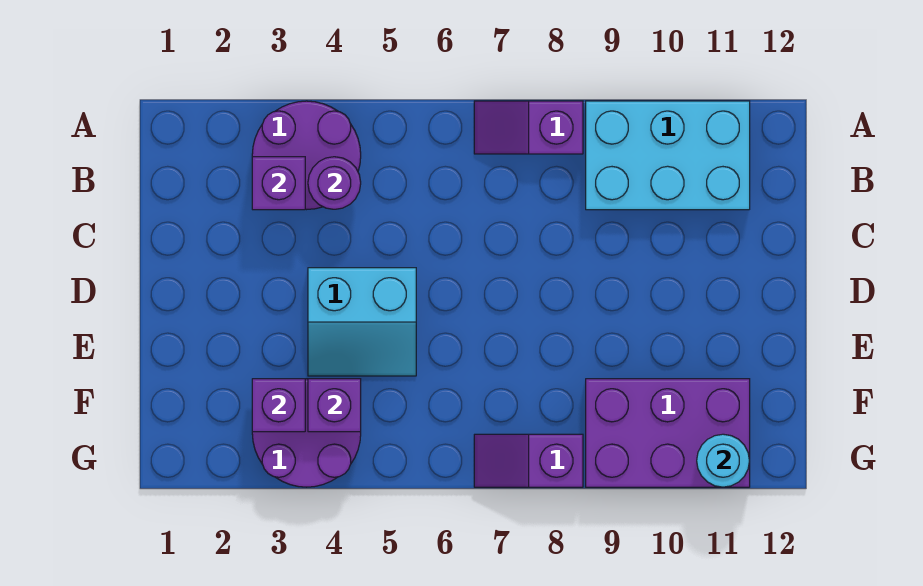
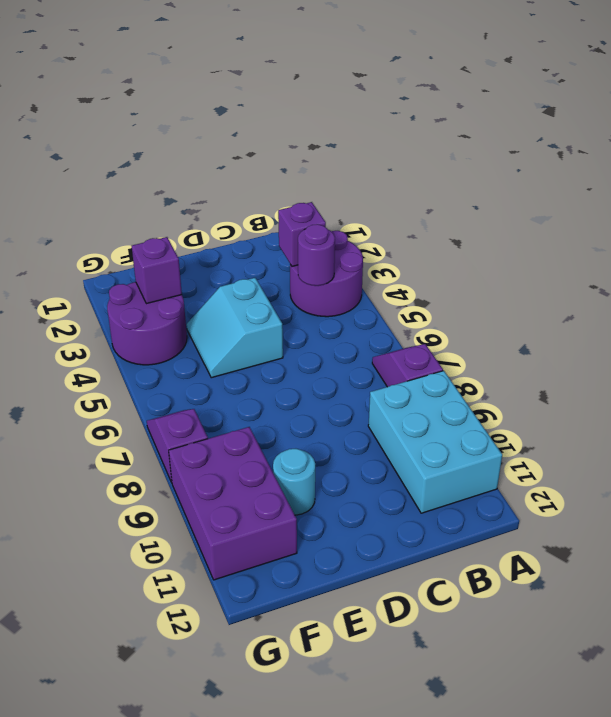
purple 1x1 brick [308,379,361,432] -> none
cyan 1x1 round brick [697,434,749,487] -> cyan 1x1 round brick moved to [273,449,315,515]

